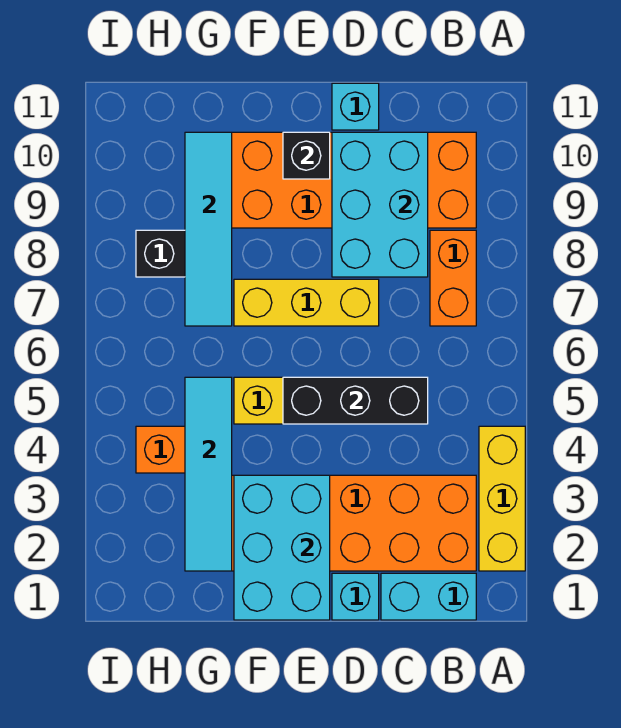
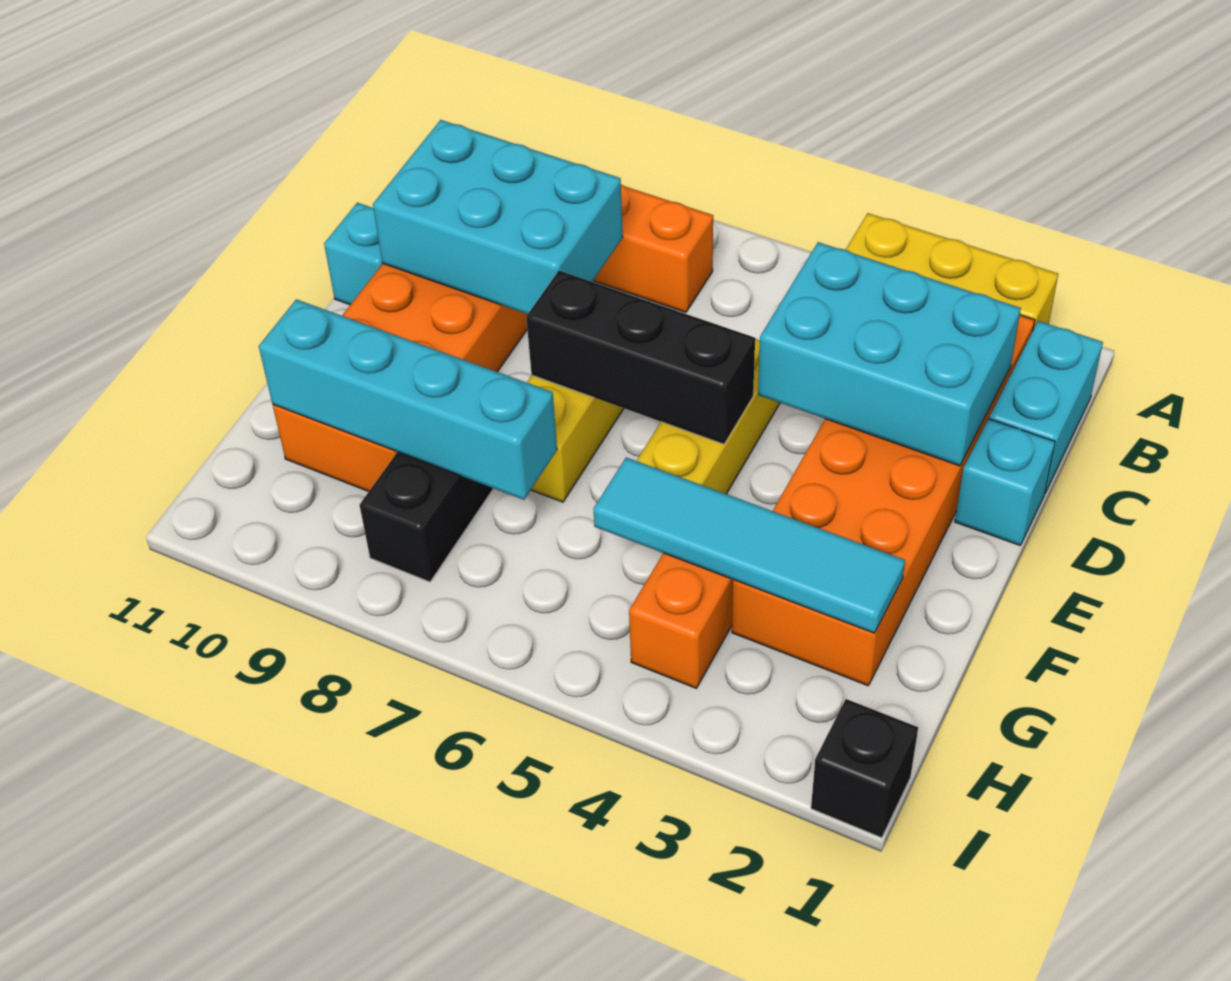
black 1x3 brick [283,377,428,424] -> black 1x3 brick turned to [526,271,755,444]
cyan 2x3 brick [234,475,330,620] -> cyan 2x3 brick moved to [758,242,1021,466]
black 1x1 brick [283,132,330,179] -> black 1x1 brick moved to [811,699,918,838]
cyan 1x4 tile [185,132,232,326] -> cyan 1x4 brick [259,299,557,500]

